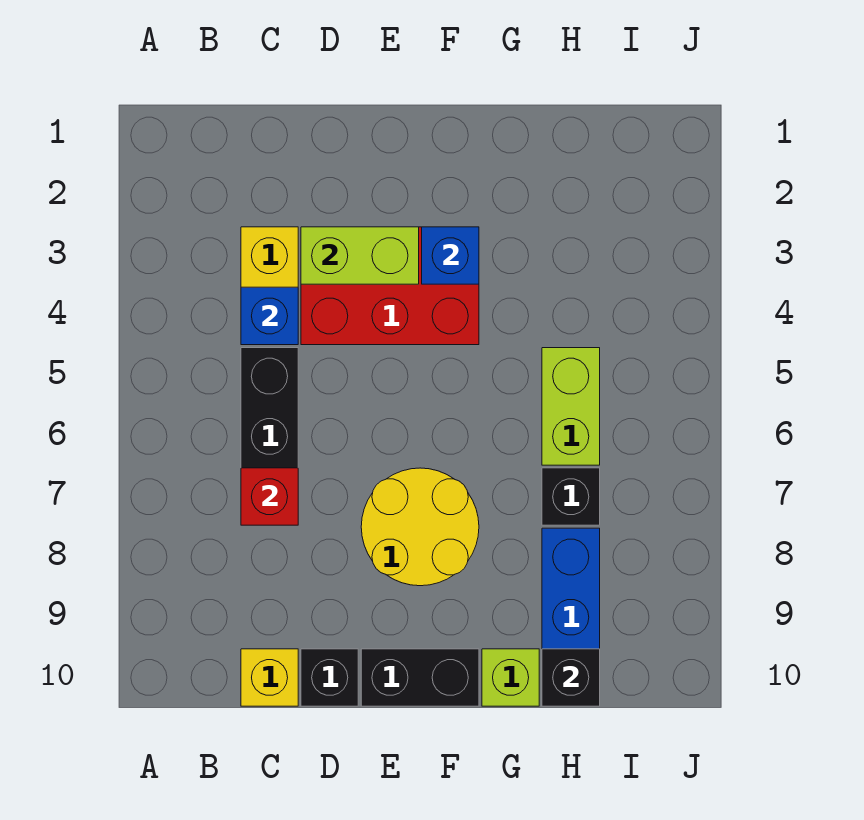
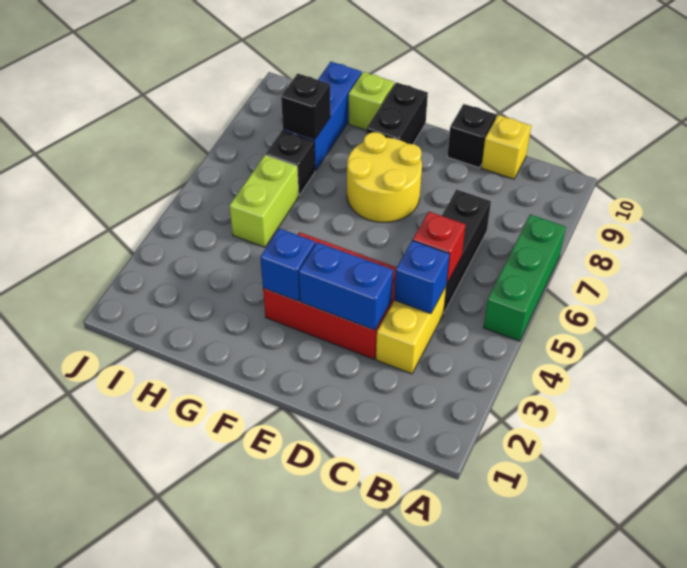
none -> green 1x3 brick [483,214,566,341]
red 1x1 brick [241,468,298,525] -> red 1x1 brick moved to [413,212,466,283]
lime 1x2 brick [301,227,419,284] -> blue 1x2 brick [299,242,393,330]
black 1x2 brick [361,649,479,706] -> black 1x2 brick turned to [367,82,428,144]
black 1x1 brick [542,649,600,706] -> black 1x1 brick moved to [281,74,331,140]

